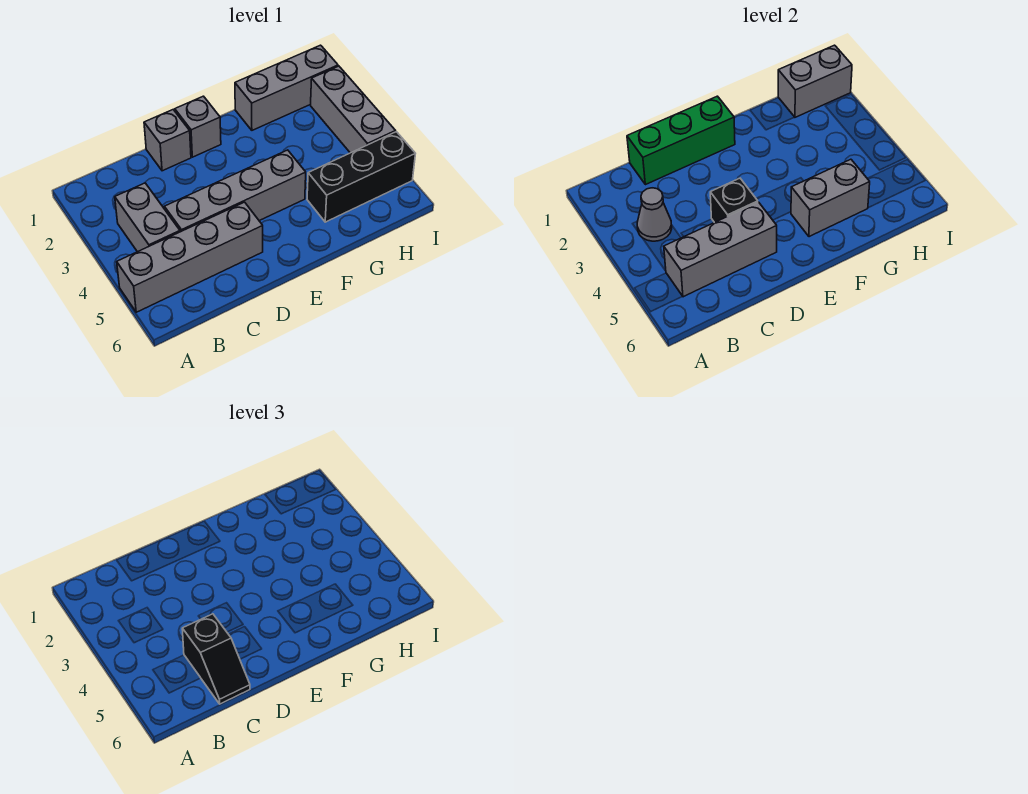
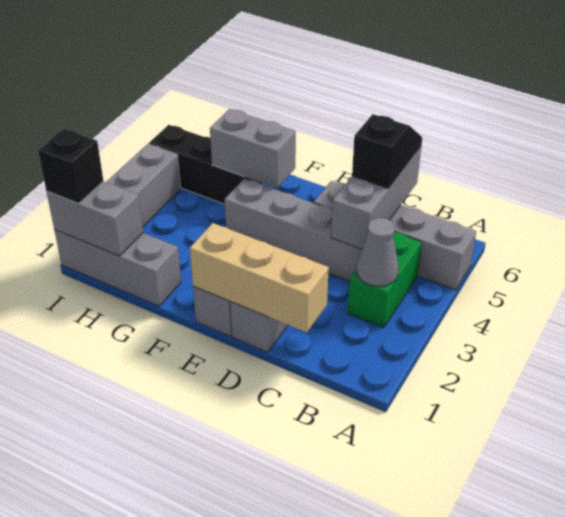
grey 1x2 brick [115,183,180,252] -> green 1x2 brick [348,232,422,328]
grey 1x3 brick [664,202,777,297] -> grey 1x3 brick turned to [331,145,422,249]
green 1x3 brick [627,96,735,185] -> tan 1x3 brick [190,223,329,333]
black 1x1 brick [710,178,758,222] -> black 1x1 brick moved to [38,129,103,204]

